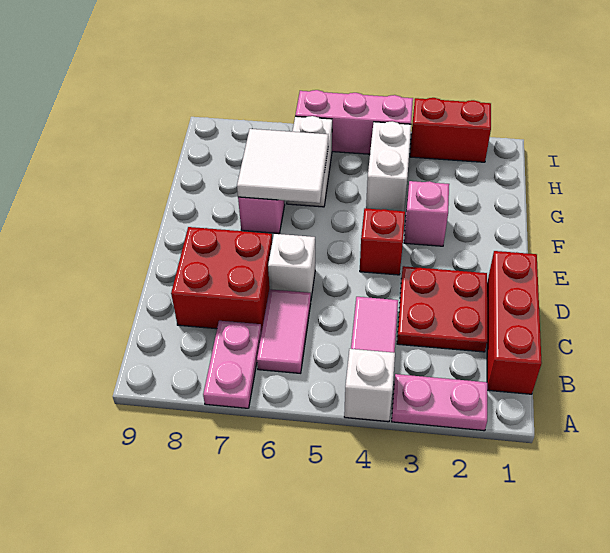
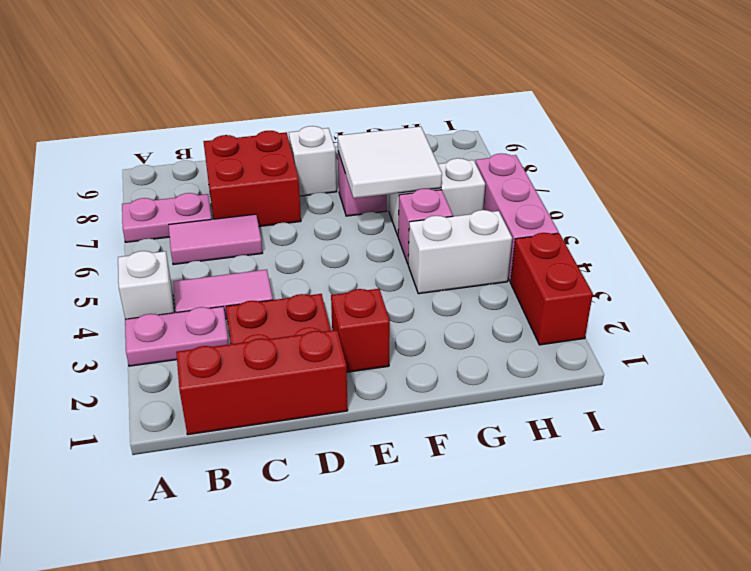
pink 1x2 plate [392,374,487,431] -> pink 1x2 plate turned to [125,307,229,366]
white 1x1 brick [268,234,315,298] -> white 1x1 brick moved to [289,126,337,196]
red 1x1 brick [360,208,405,275] -> red 1x1 brick moved to [331,289,390,372]
pink 1x1 brick [404,181,449,246] -> pink 1x1 brick moved to [398,189,453,263]

